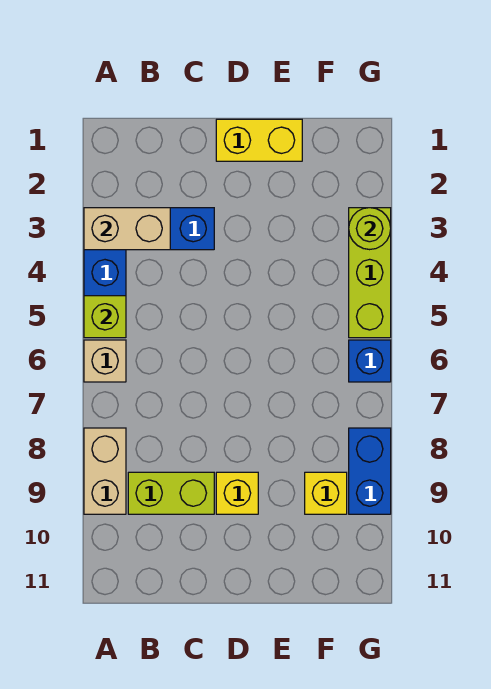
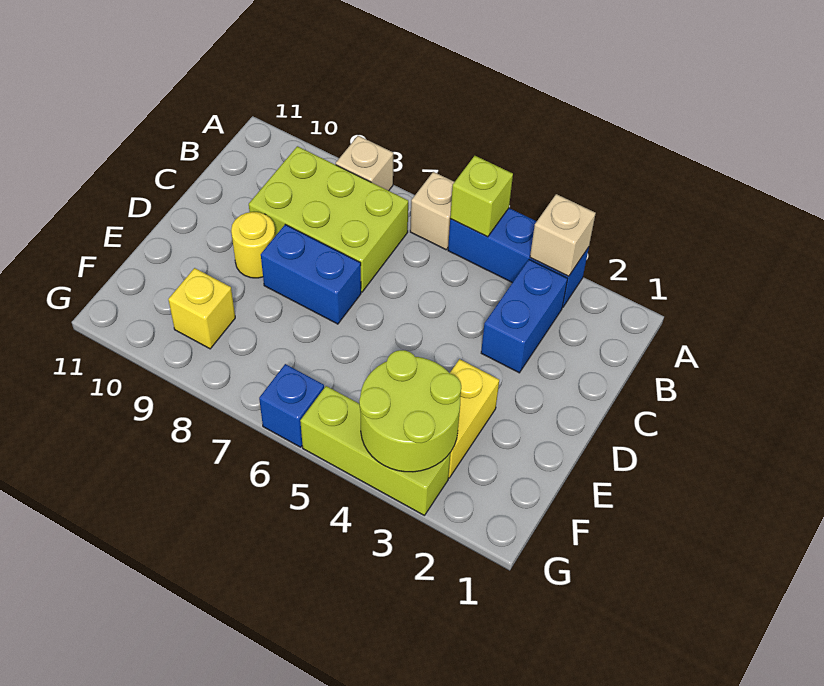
tan 1x2 brick [84,208,170,250] -> tan 1x1 brick [530,194,596,276]
tan 1x2 brick [84,428,126,514] -> tan 1x1 brick [336,136,394,191]
lime 1x2 brick [128,472,214,514] -> lime 2x3 brick [249,146,408,292]
yellow 1x2 brick [216,119,302,161] -> yellow 1x2 brick moved to [448,359,499,478]
yellow 1x1 brick [216,472,258,514] -> yellow 1x1 round brick [231,212,276,278]
lime 1x1 round brick [349,208,391,250] -> lime 2x2 round brick [359,350,461,472]
blue 1x2 brick [349,428,391,514] -> blue 1x2 brick moved to [261,225,361,324]

